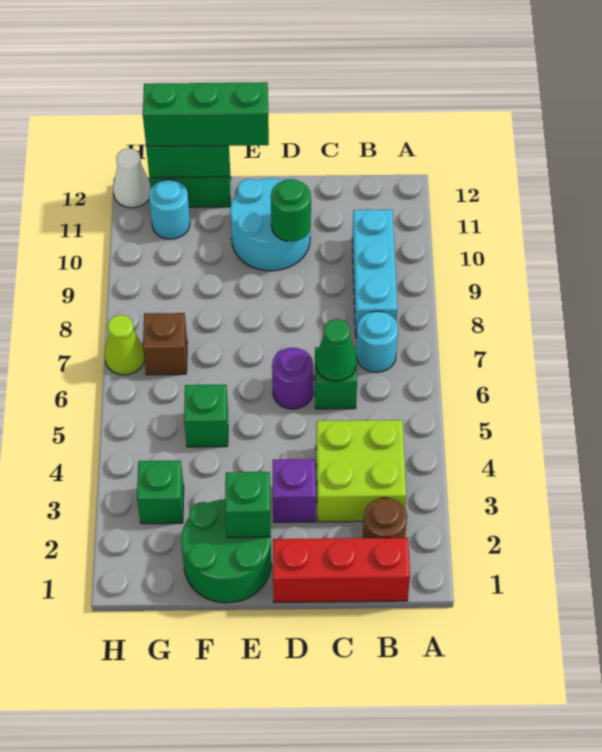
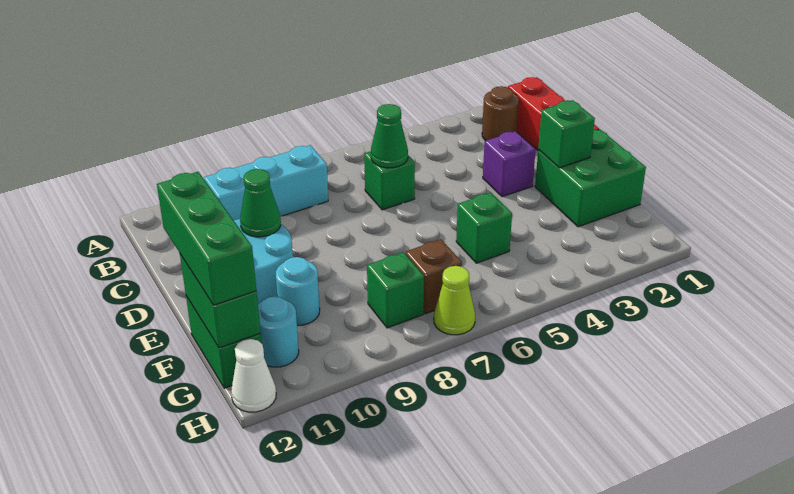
lime 2x2 brick [316,420,406,522] -> none
cyan 1x1 round brick [356,311,398,372] -> cyan 1x1 round brick moved to [276,257,320,325]
purple 1x1 round brick [272,348,313,409] -> none
green 1x1 round brick [271,180,311,242] -> green 1x1 cone [240,169,281,237]
green 2x2 round brick [181,499,271,603] -> green 2x2 brick [535,130,646,227]
green 1x1 brick [137,461,184,524] -> green 1x1 brick moved to [367,252,424,328]

